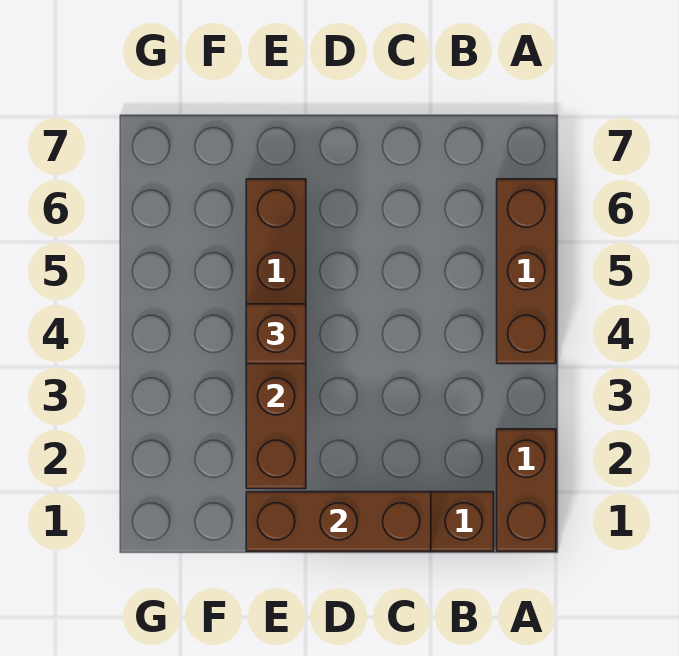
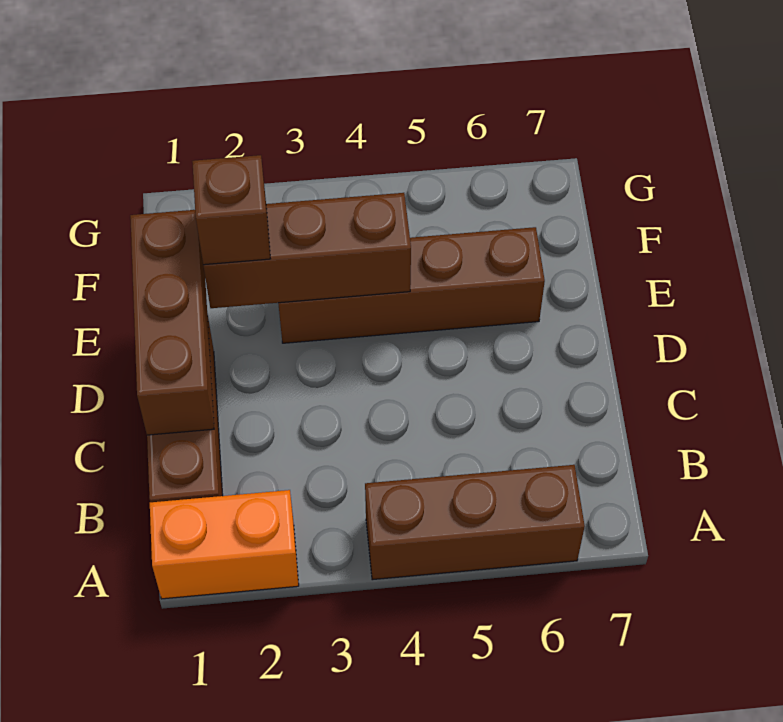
brown 1x2 brick [497,429,556,551] -> orange 1x2 brick [150,490,299,599]
brown 1x1 brick [246,304,306,364] -> brown 1x1 brick moved to [192,155,270,265]

